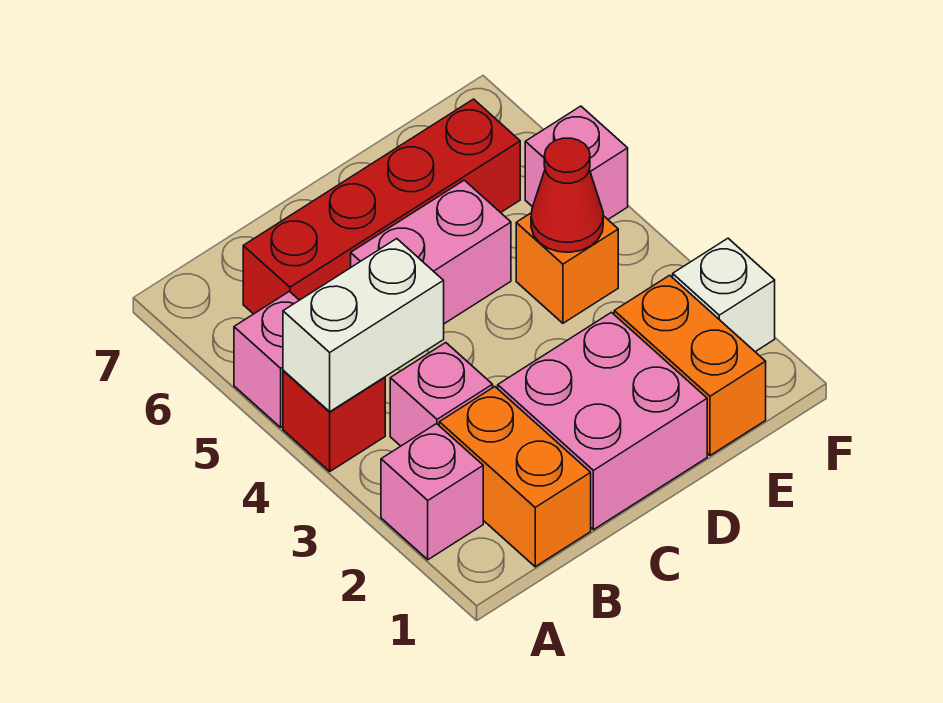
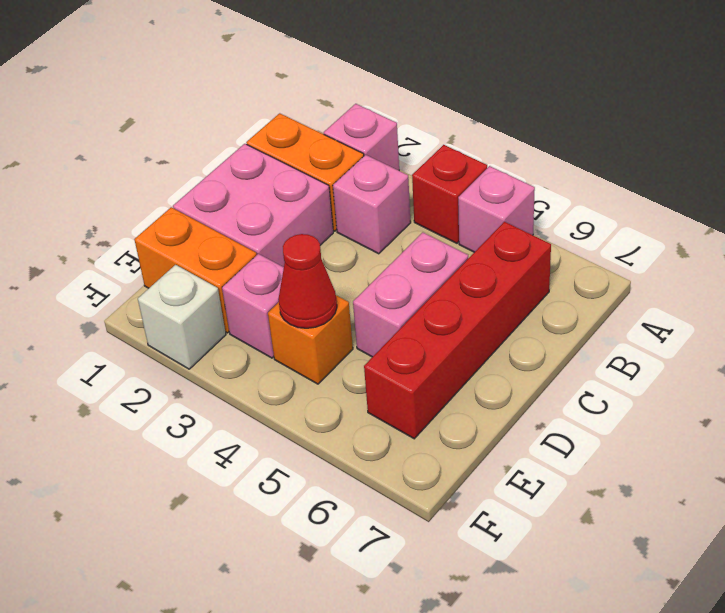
white 1x2 brick [283,239,444,412] -> none
pink 1x1 brick [525,106,628,219] -> pink 1x1 brick moved to [222,254,284,358]

